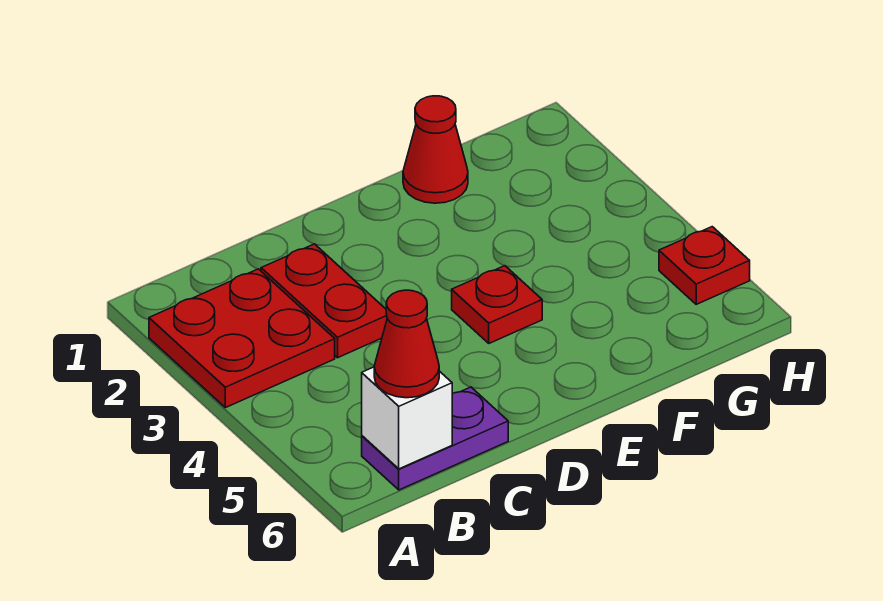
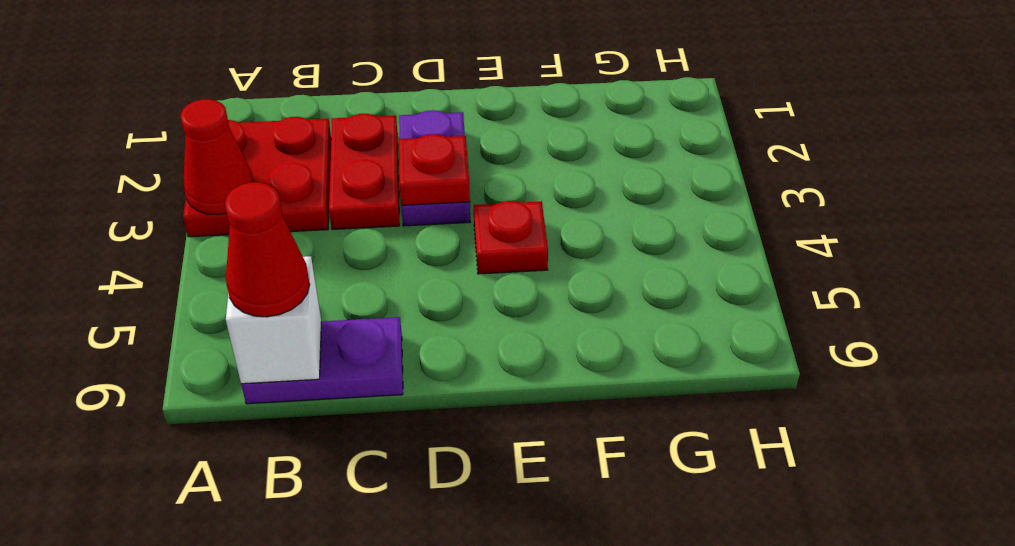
none -> purple 1x2 plate [399,110,470,226]
red 1x1 cone [403,96,468,203] -> red 1x1 cone moved to [180,99,253,215]
red 1x1 plate [659,227,750,304] -> red 1x1 plate moved to [399,134,470,205]

